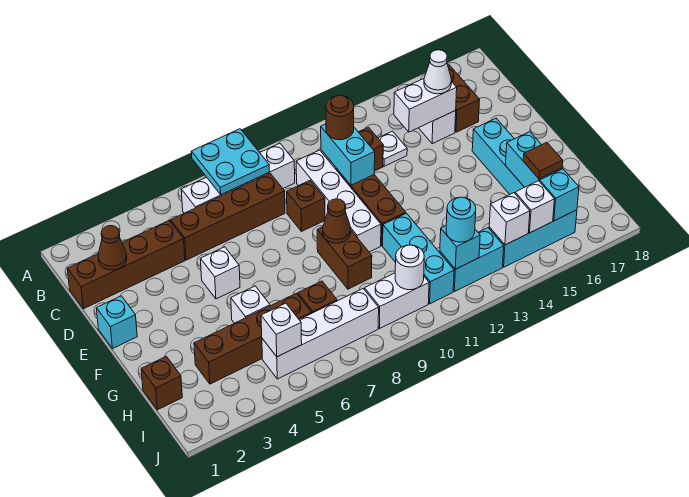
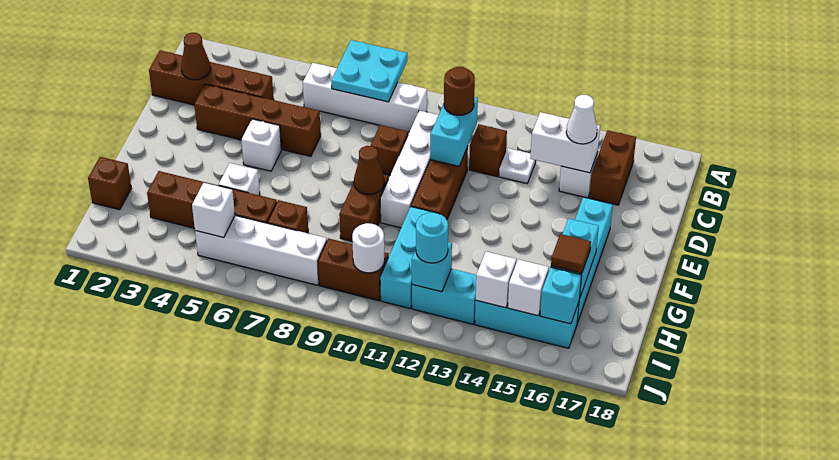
brown 1x4 brick [171,174,285,260] -> brown 1x4 brick moved to [194,84,321,156]
cyan 1x1 brick [96,296,137,349] -> none
white 1x2 brick [365,273,429,328] -> brown 1x2 brick [318,238,389,301]

